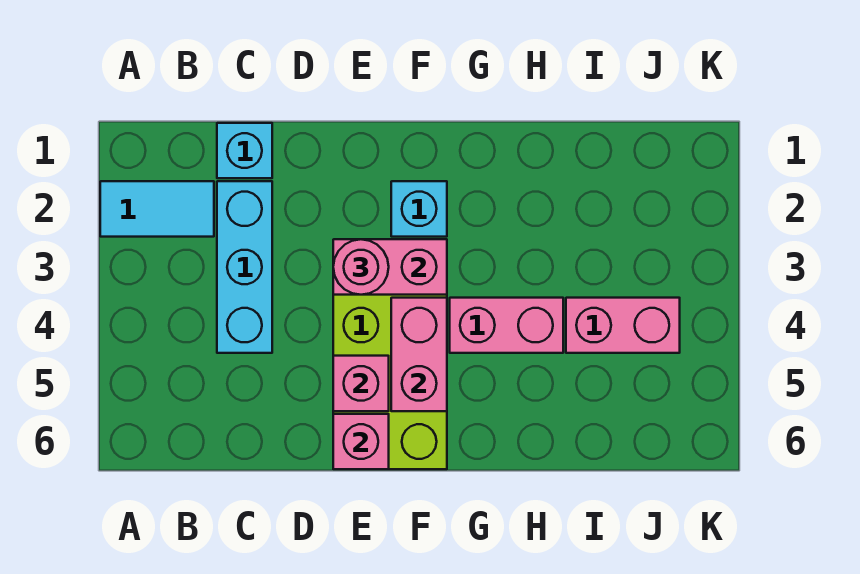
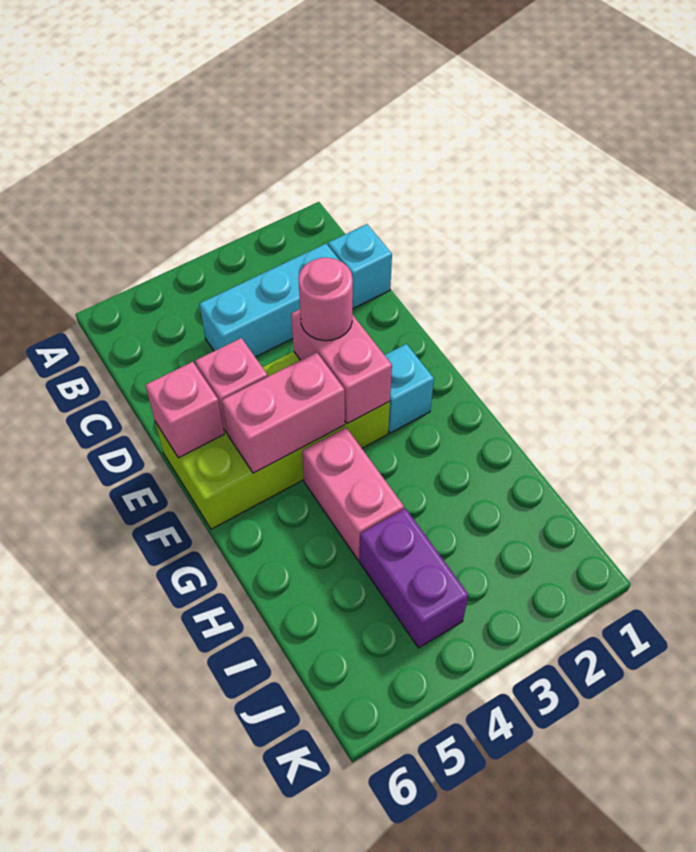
cyan 1x2 tile [100,181,214,237] -> none
pink 1x2 brick [566,298,680,353] -> purple 1x2 brick [360,508,469,648]

